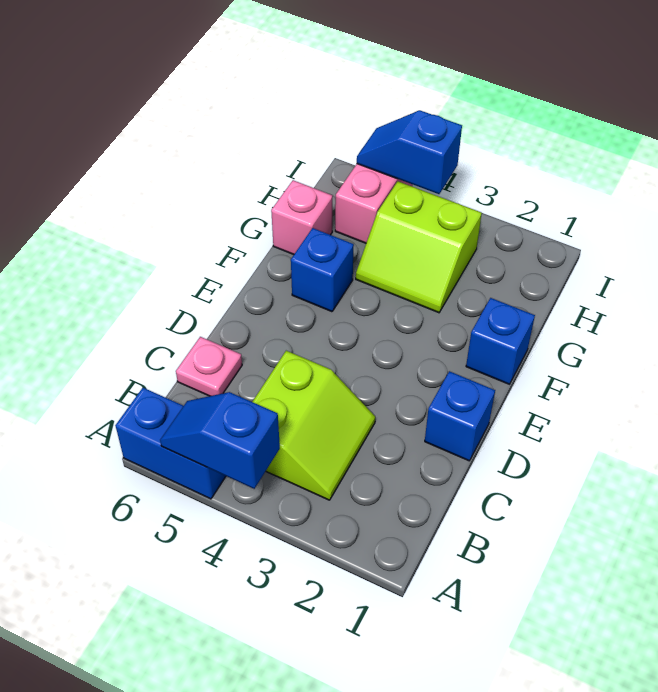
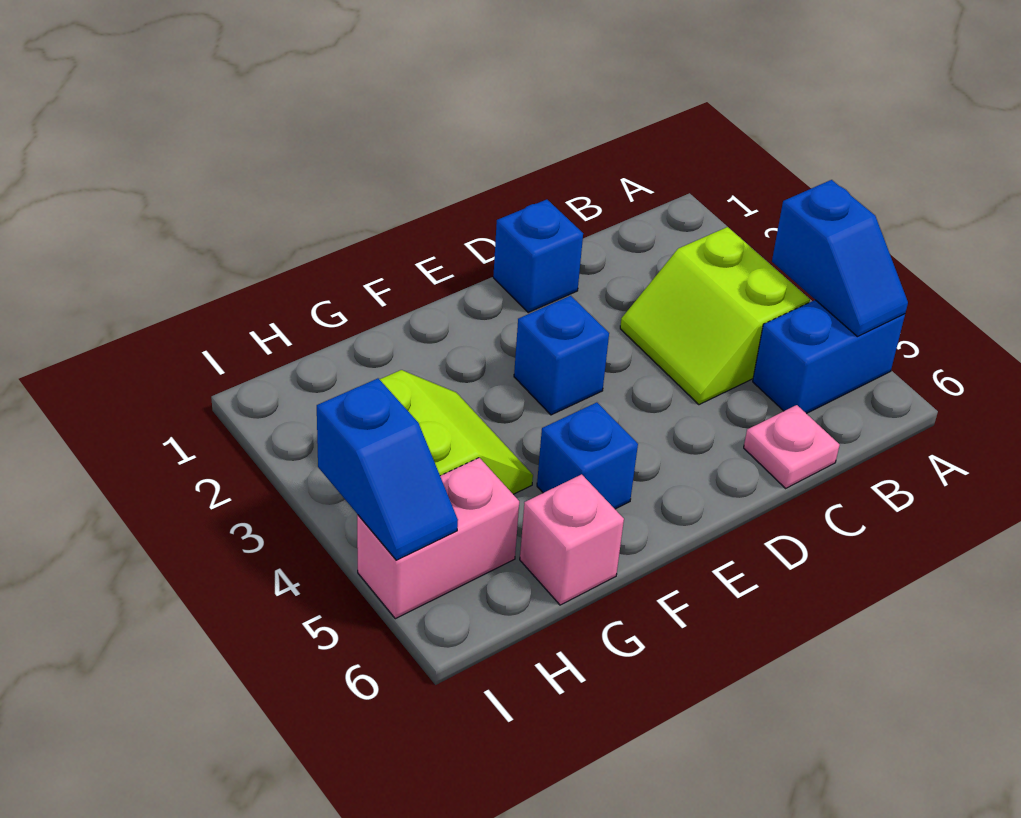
blue 1x2 brick [115,388,226,499] -> blue 1x2 brick turned to [753,300,905,414]
lime 2x2 slope [252,351,375,500] -> lime 2x2 slope turned to [620,227,810,405]
blue 1x1 brick [466,298,535,384] -> blue 1x1 brick moved to [514,296,609,415]

